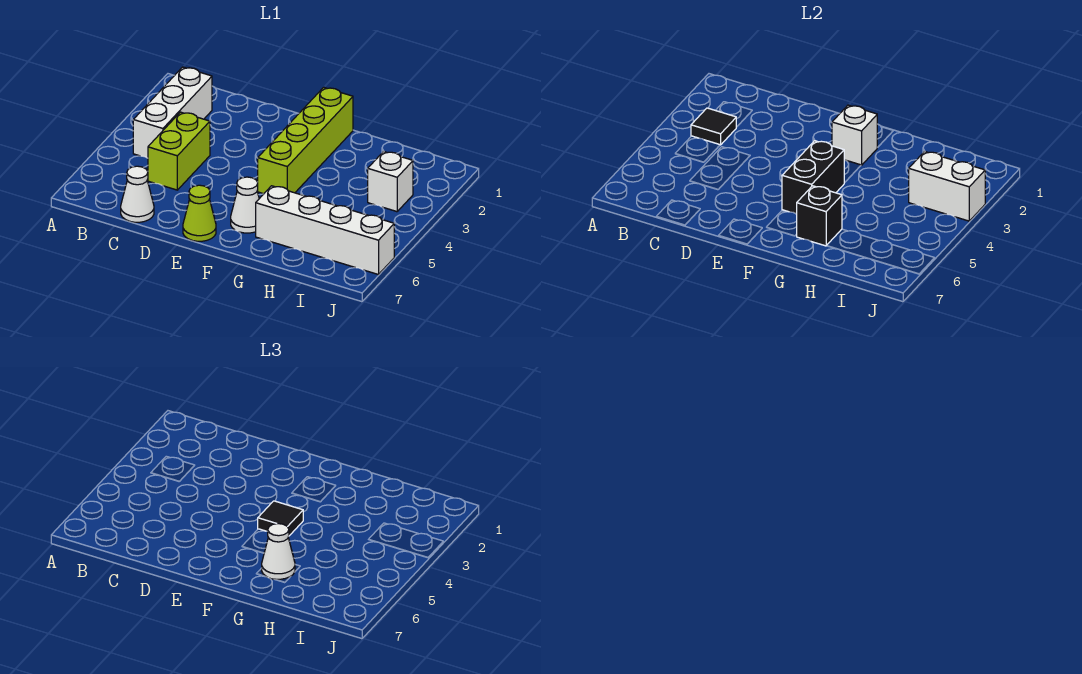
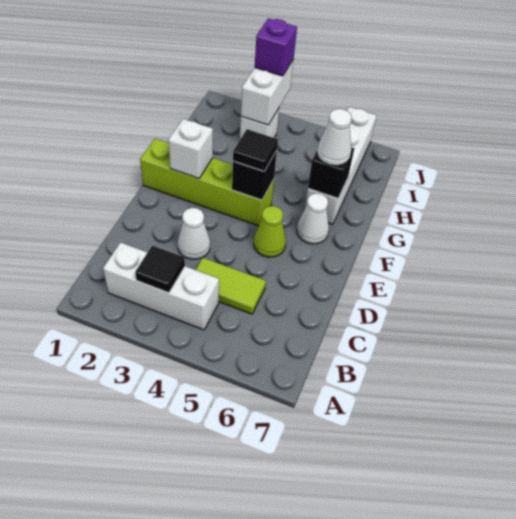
lime 1x2 brick [148,112,210,190] -> lime 1x2 tile [196,258,266,314]
white 1x1 cone [121,166,154,222] -> white 1x1 cone moved to [178,208,210,259]
lime 1x1 cone [183,185,216,241] -> lime 1x1 cone moved to [254,206,286,257]
black 1x2 brick [782,141,844,214] -> black 1x1 brick [232,150,277,200]
none -> purple 1x1 brick [255,18,297,76]

